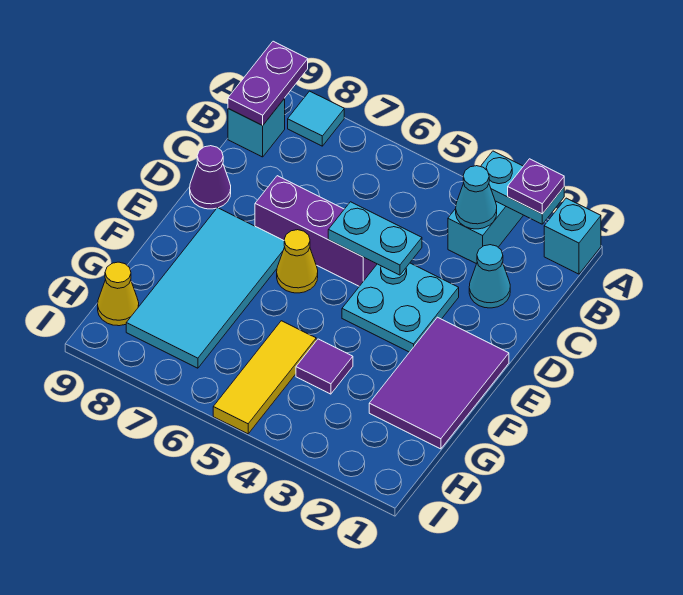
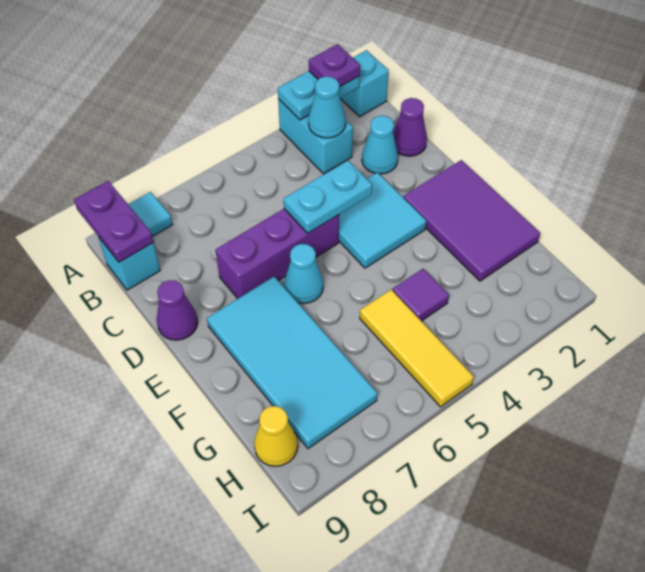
none -> purple 1x1 cone [393,98,427,156]
cyan 2x2 plate [342,263,459,352] -> cyan 2x2 tile [339,172,426,268]
yellow 1x1 cone [277,230,318,293] -> cyan 1x1 cone [284,244,323,304]

